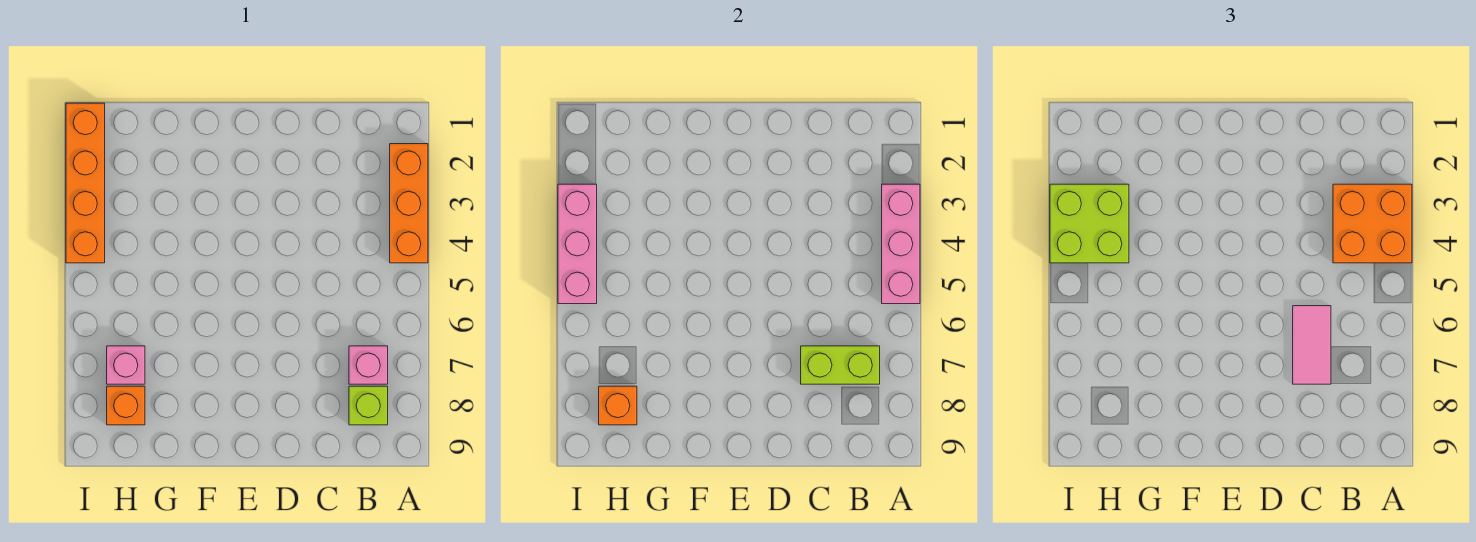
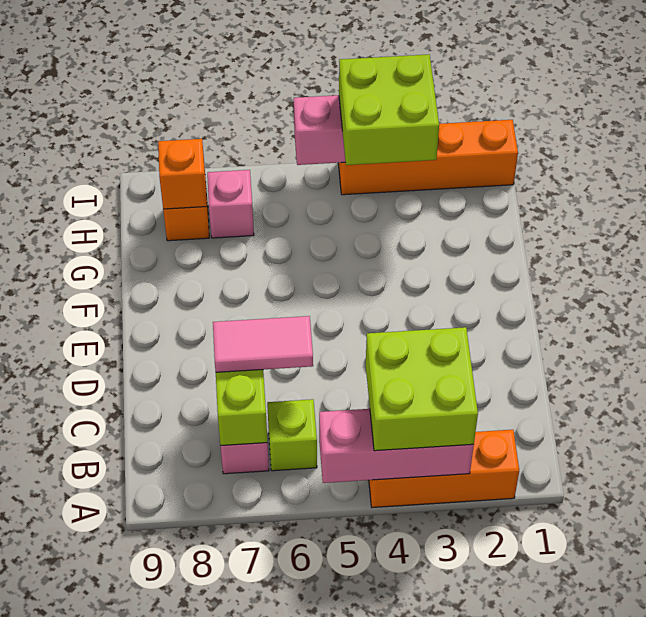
orange 2x2 brick [1333,184,1412,263] -> lime 2x2 brick [366,327,478,451]
lime 1x1 brick [349,386,388,425] -> lime 1x1 brick moved to [267,399,317,471]

